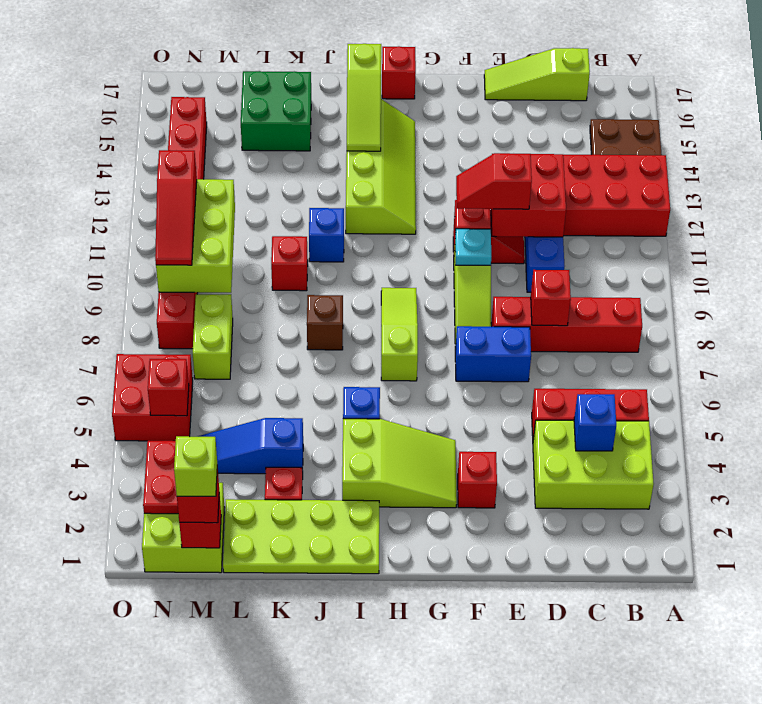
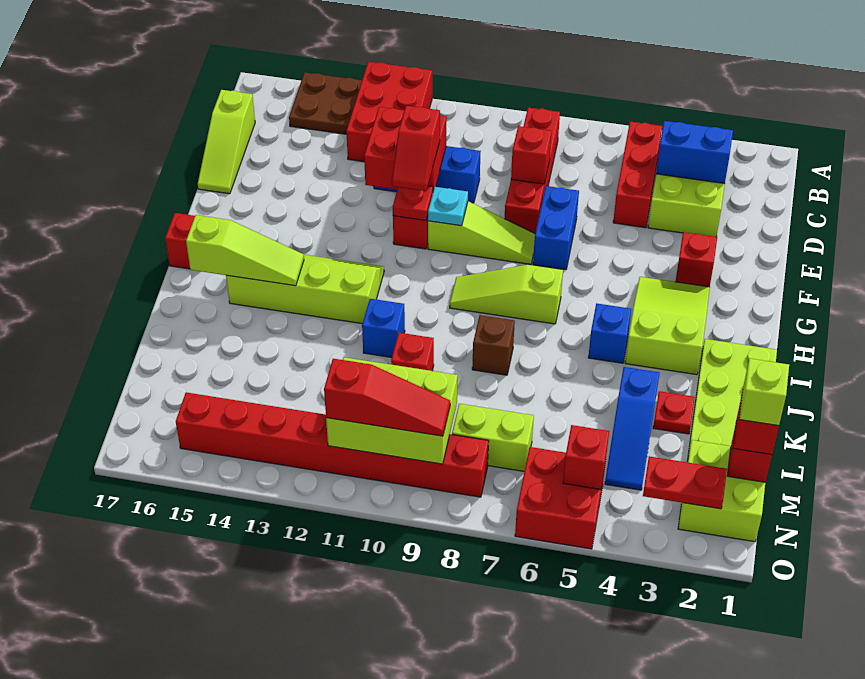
blue 1x1 brick [574,394,616,451] -> blue 1x2 brick [656,121,733,184]
green 2x2 brick [241,71,311,151] -> none

